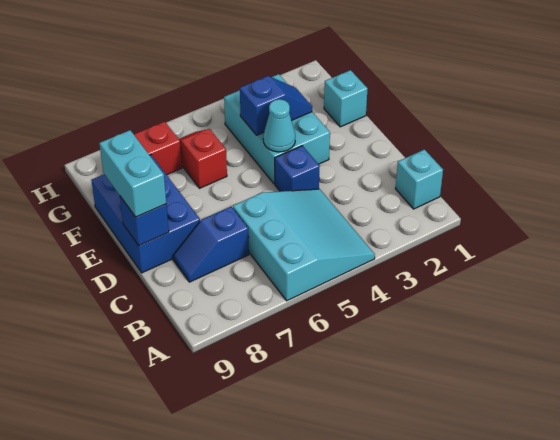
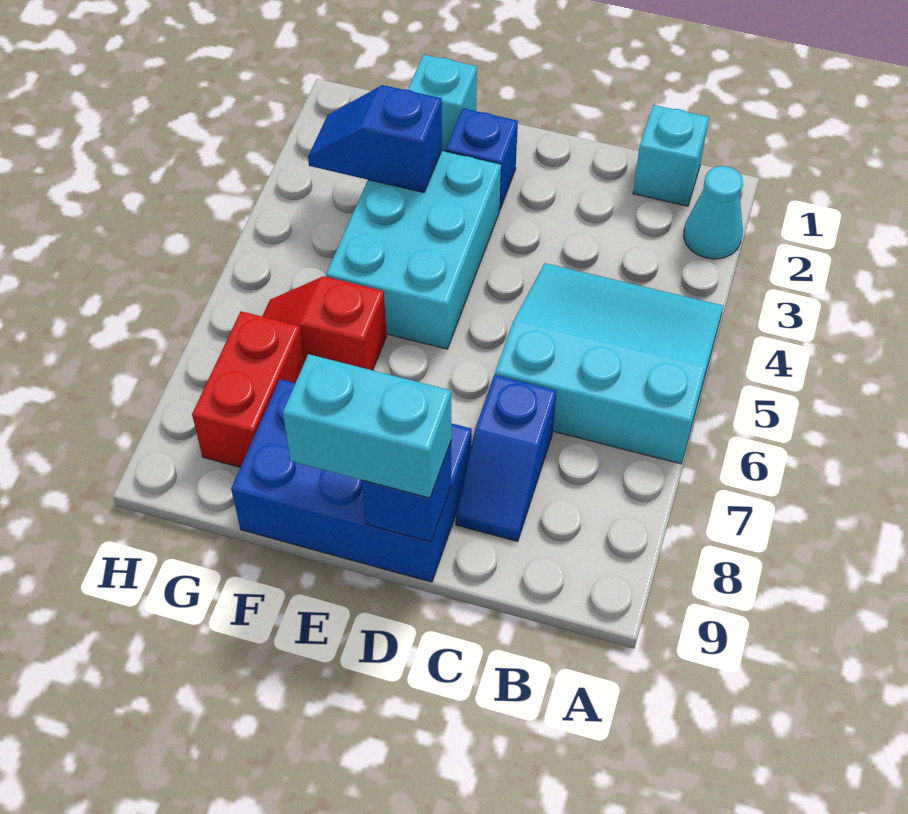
blue 1x1 brick [275,146,320,191] -> blue 1x1 brick moved to [446,108,518,210]
cyan 2x3 brick [224,74,330,184] -> cyan 2x3 brick turned to [326,151,501,349]
cyan 1x1 cone [263,99,295,152] -> cyan 1x1 cone moved to [684,166,743,259]
blue 1x2 slope [240,76,312,135] -> blue 1x2 slope turned to [308,85,442,193]

